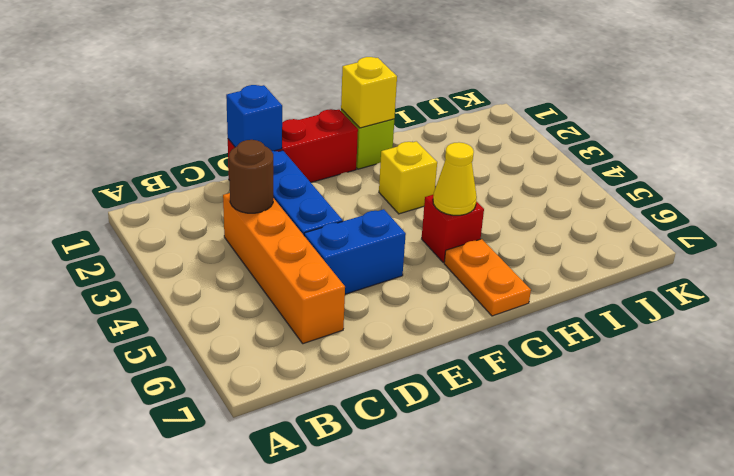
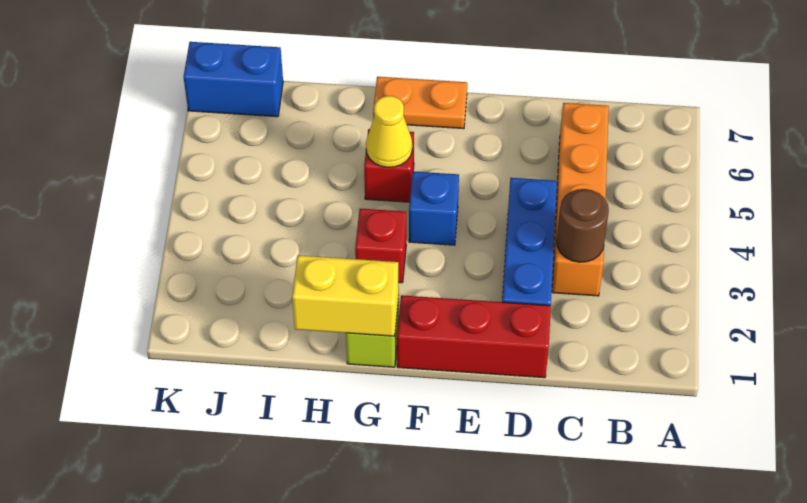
blue 1x1 brick [226,85,282,151] -> blue 1x1 brick moved to [409,171,459,245]
blue 1x2 brick [304,209,406,294] -> blue 1x2 brick moved to [184,42,283,117]
yellow 1x1 brick [341,57,397,128] -> yellow 1x2 brick [292,255,399,336]
yellow 1x1 brick [379,141,437,214] -> red 1x1 brick [355,209,406,283]
orange 1x2 plate [444,239,531,316] -> orange 1x2 plate turned to [373,77,467,129]

